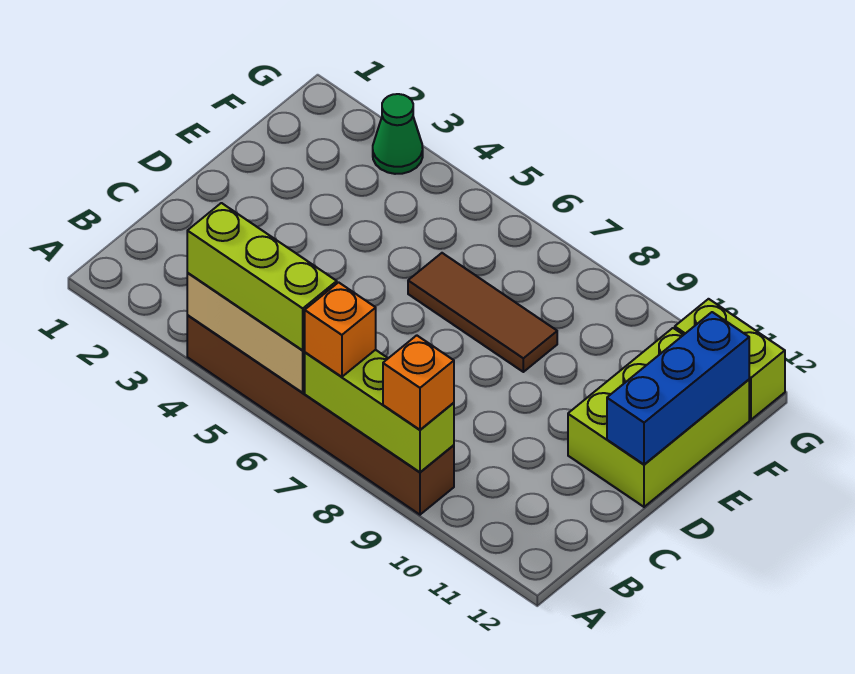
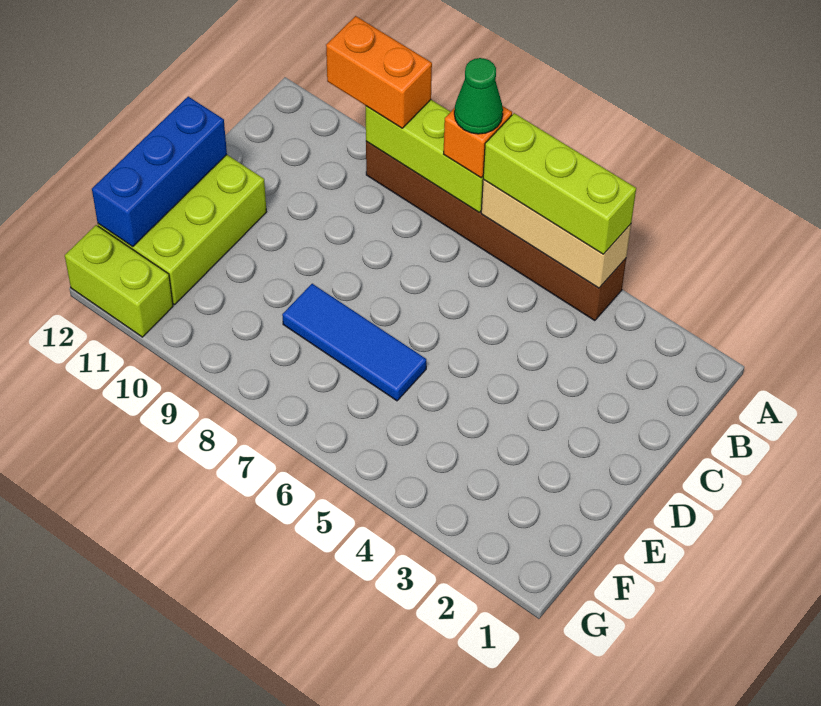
orange 1x1 brick [383,335,454,430] -> orange 1x2 brick [326,16,432,128]
brown 1x3 tile [408,253,557,372] -> blue 1x3 tile [282,284,426,401]
green 1x1 cone [373,94,423,174] -> green 1x1 cone moved to [454,58,503,134]

